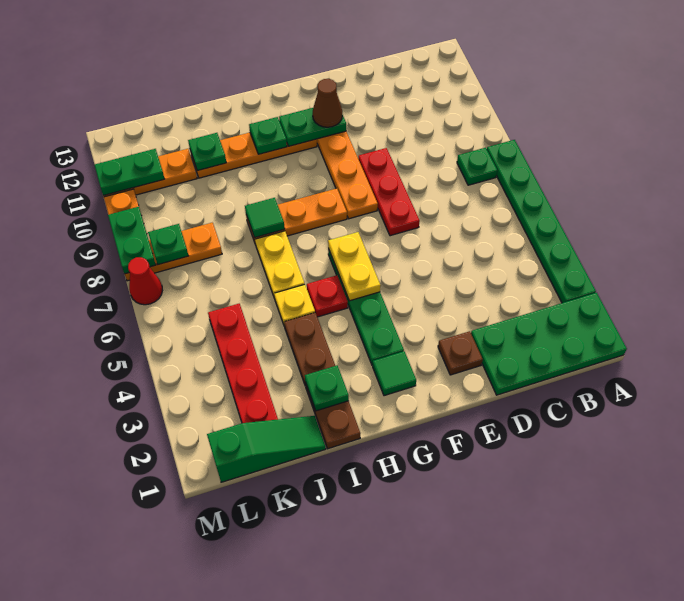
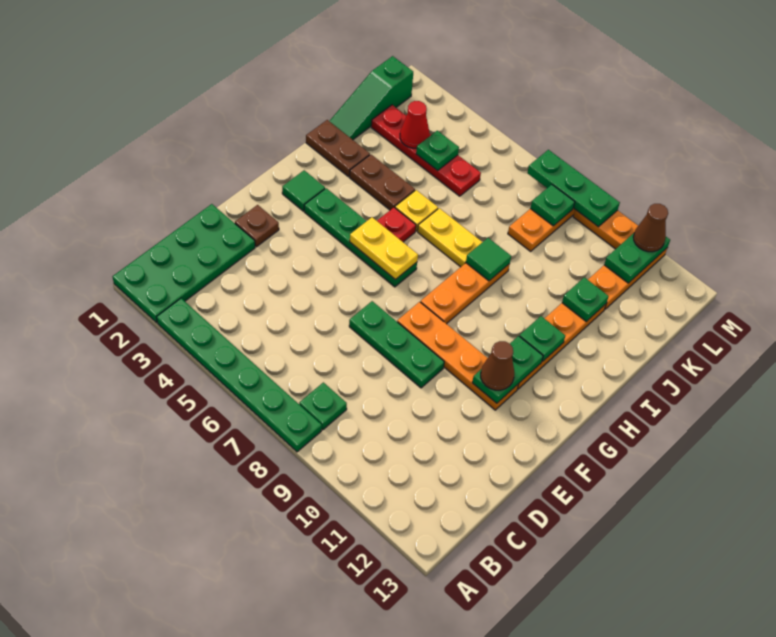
red 1x3 plate [358,148,420,236] -> green 1x3 plate [349,301,444,388]
green 1x1 plate [305,366,349,411] -> green 1x1 plate moved to [416,131,459,171]
red 1x1 cone [128,257,162,305] -> red 1x1 cone moved to [400,101,430,148]
green 1x2 plate [108,207,156,274] -> green 1x3 plate [527,150,620,227]
none -> brown 1x1 cone [633,204,668,252]

